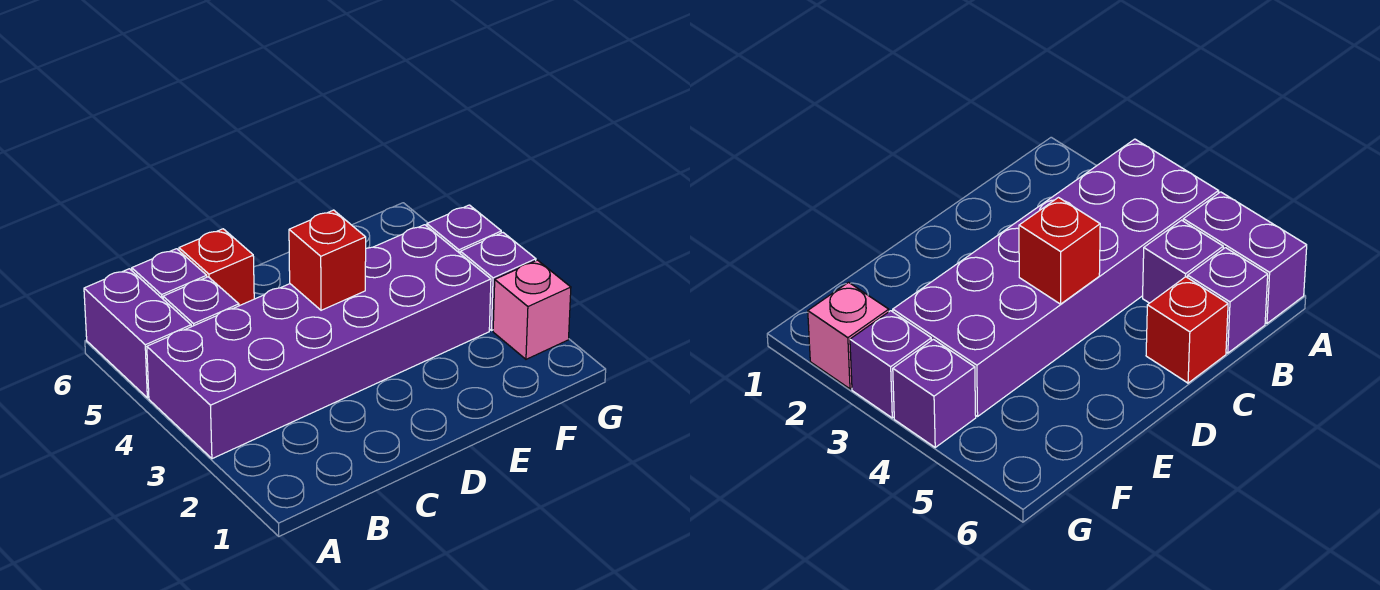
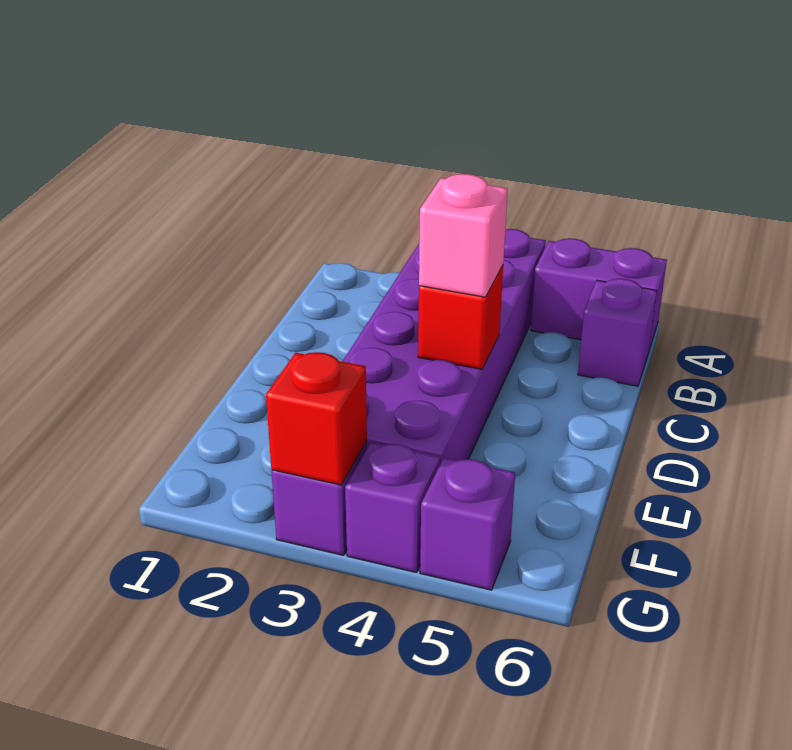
purple 1x1 brick [163,277,239,327] -> purple 1x1 brick moved to [420,457,515,590]
red 1x1 brick [179,229,254,306] -> red 1x1 brick moved to [266,352,367,485]
pink 1x1 brick [493,260,571,359] -> pink 1x1 brick moved to [419,174,508,297]

